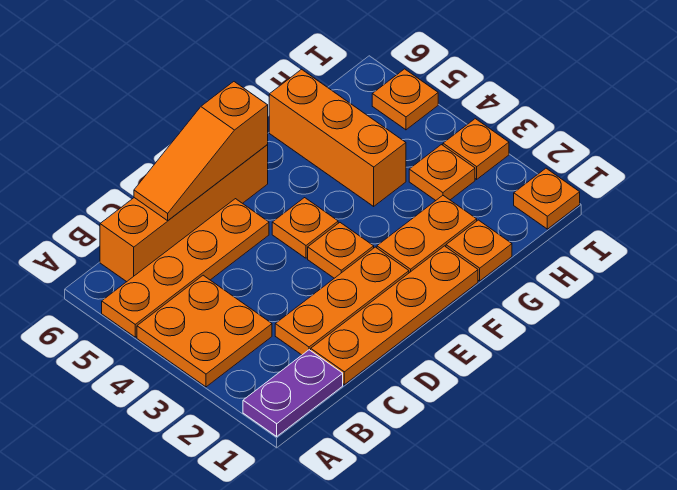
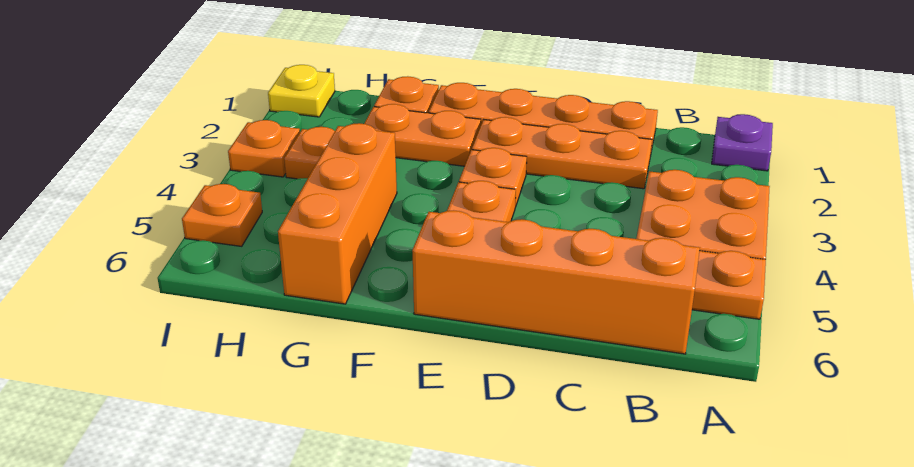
purple 1x2 plate [243,350,343,436] -> purple 1x1 plate [712,114,773,171]
orange 1x3 slope [134,82,268,221] -> none
orange 1x1 plate [514,168,580,229] -> yellow 1x1 plate [268,65,335,117]

